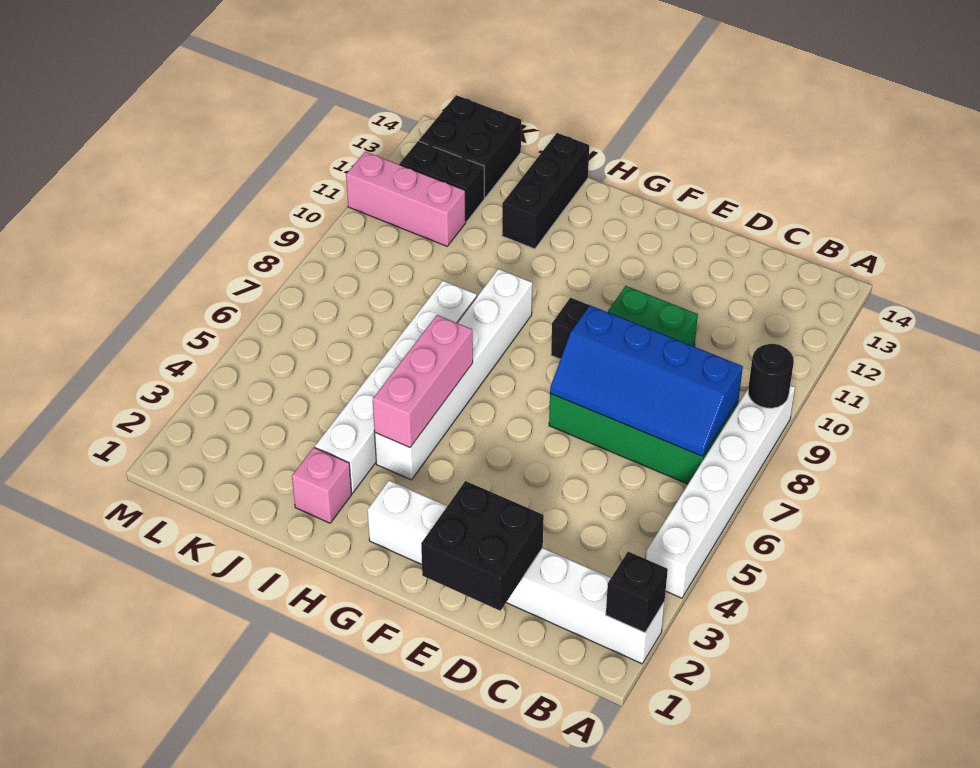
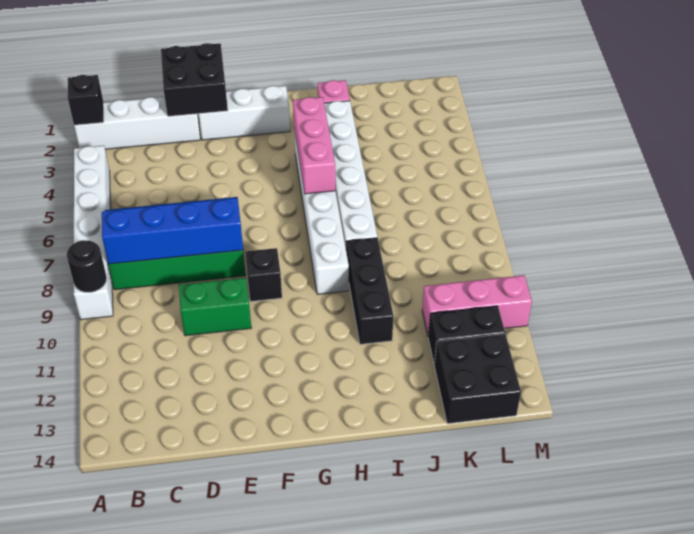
black 1x3 brick [502,133,589,249] -> black 1x3 brick moved to [346,238,393,344]

